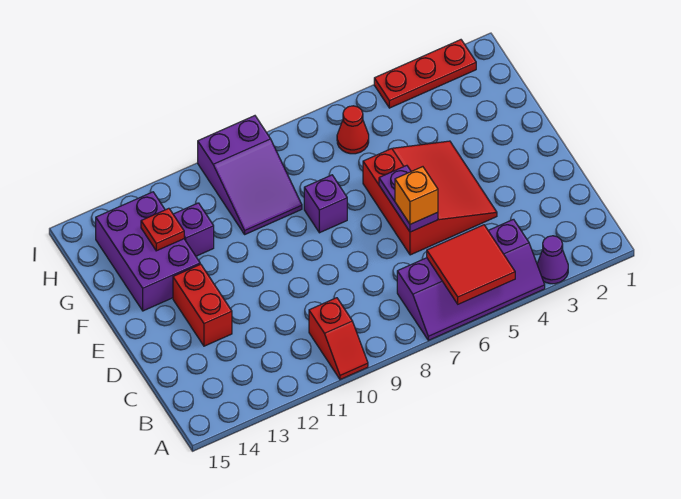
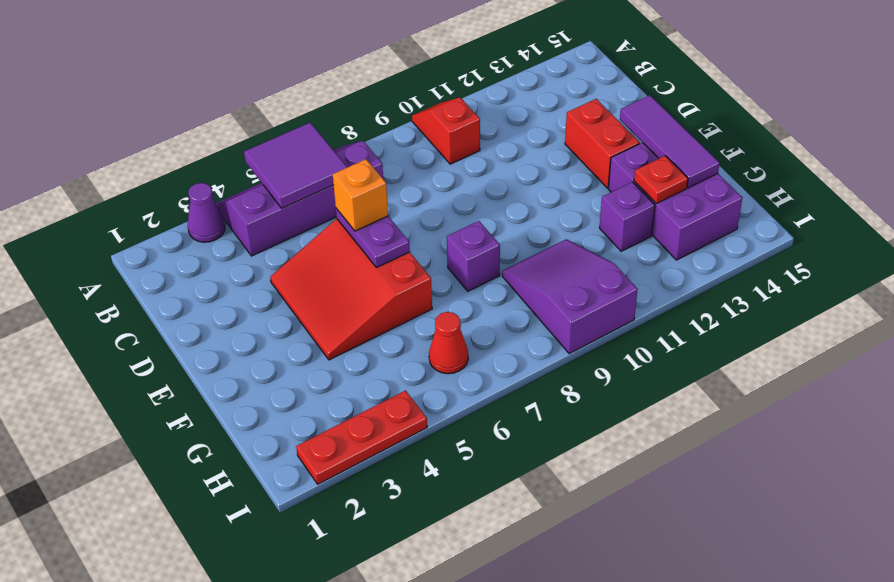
red 2x2 tile [427,225,515,304] -> purple 2x2 tile [244,123,347,208]
none -> purple 1x3 tile [620,96,720,188]

